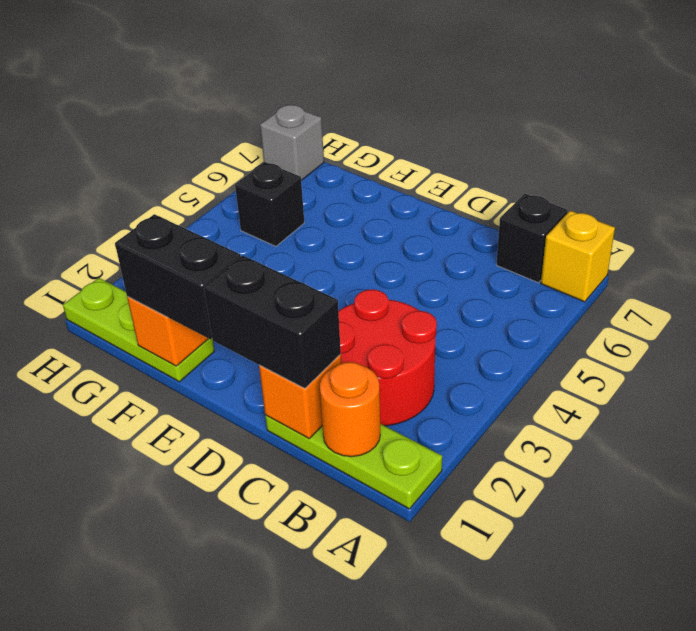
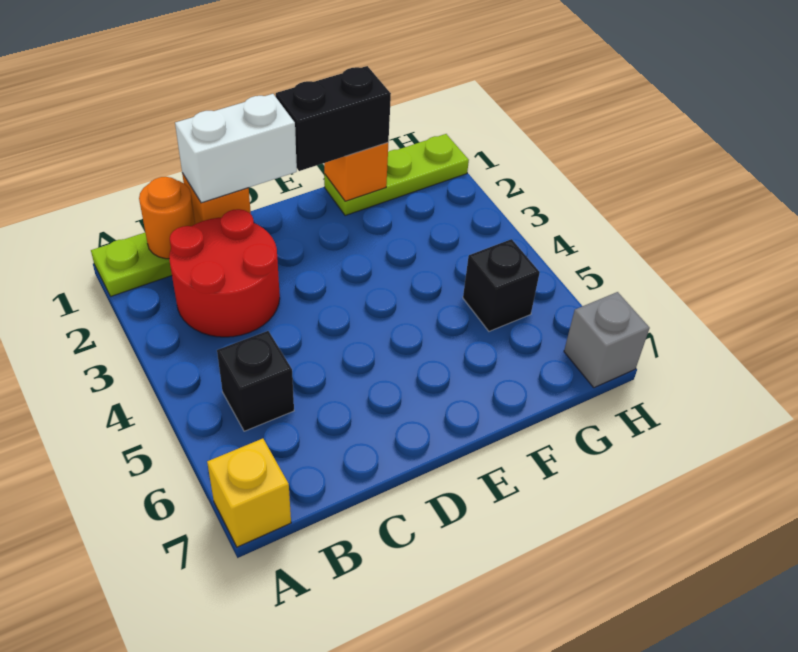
black 1x1 brick [496,194,568,283] -> black 1x1 brick moved to [217,331,294,431]
black 1x2 brick [204,255,341,389] -> white 1x2 brick [175,94,297,203]

